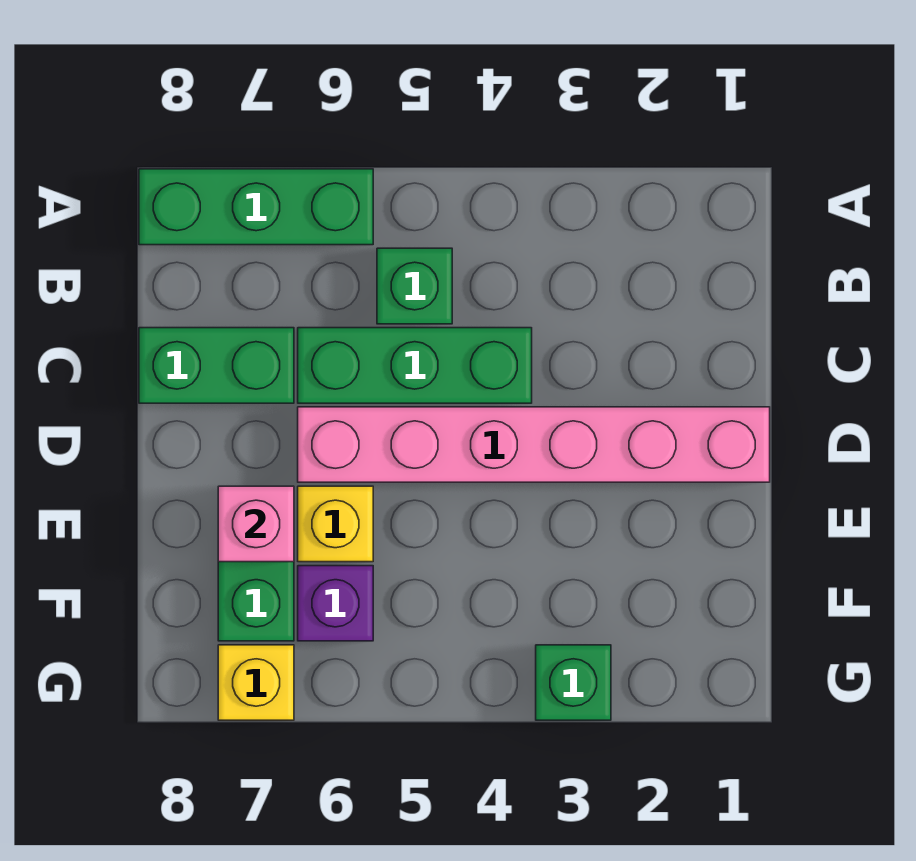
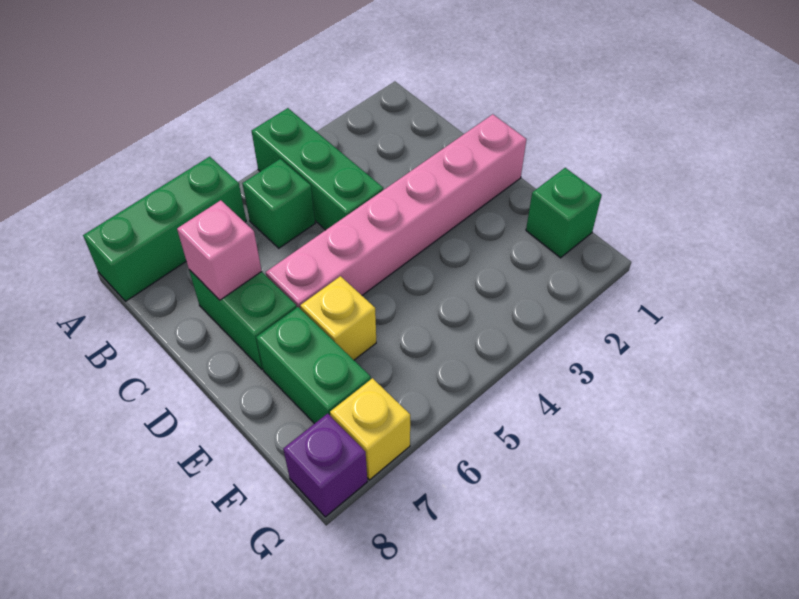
green 1x3 brick [298,328,532,403] -> green 1x3 brick turned to [252,108,383,230]
green 1x2 brick [139,328,294,403] -> green 1x2 brick turned to [189,270,297,369]
pink 1x1 brick [218,486,294,562] -> pink 1x1 brick moved to [177,200,262,300]
purple 1x1 brick [298,566,373,641] -> purple 1x1 brick moved to [283,414,367,517]
green 1x1 brick [536,645,611,720] -> green 1x1 brick moved to [526,168,602,258]

